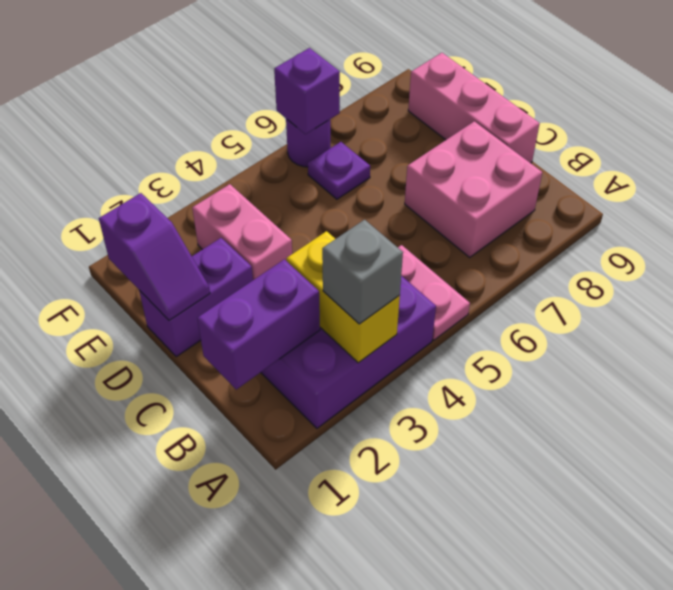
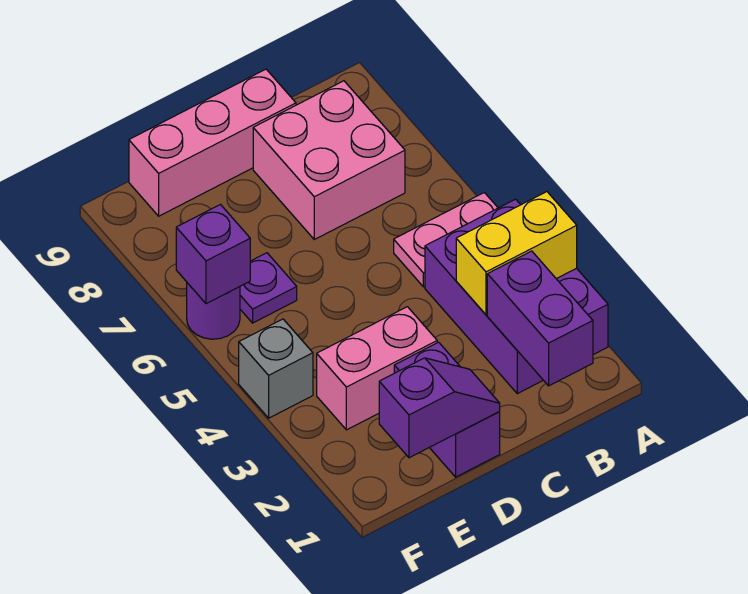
grey 1x1 brick [322,220,403,324] -> grey 1x1 brick moved to [239,319,313,418]

